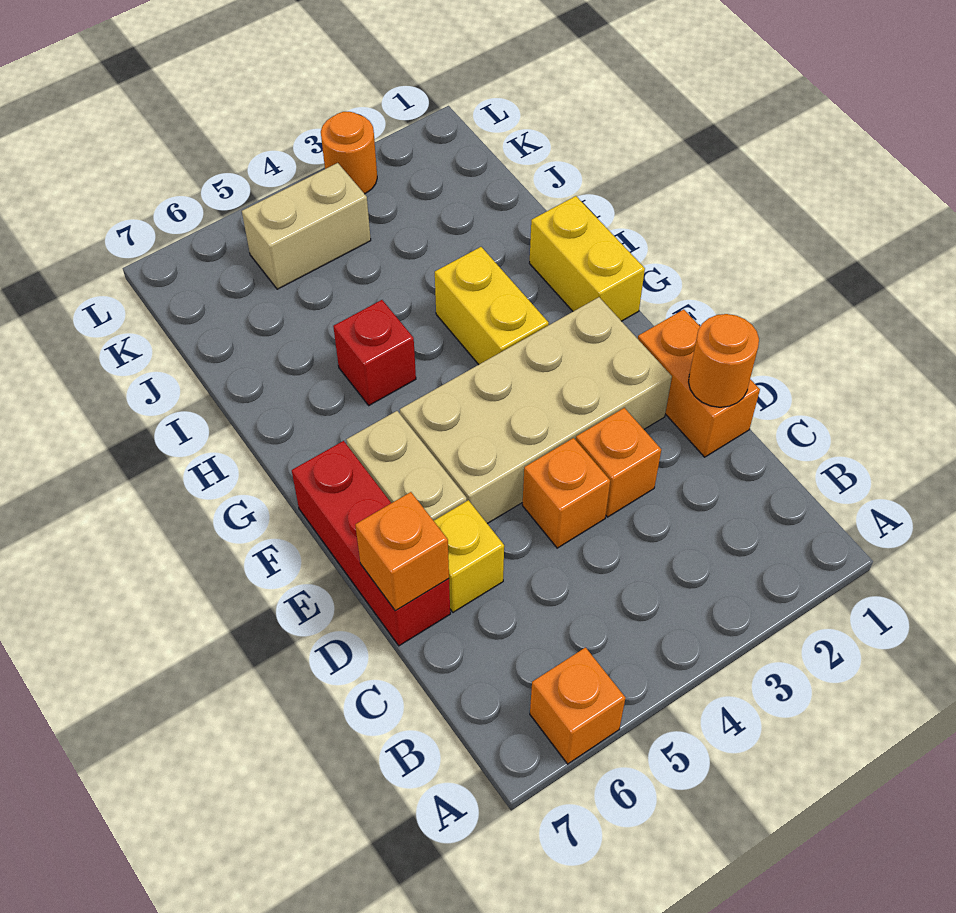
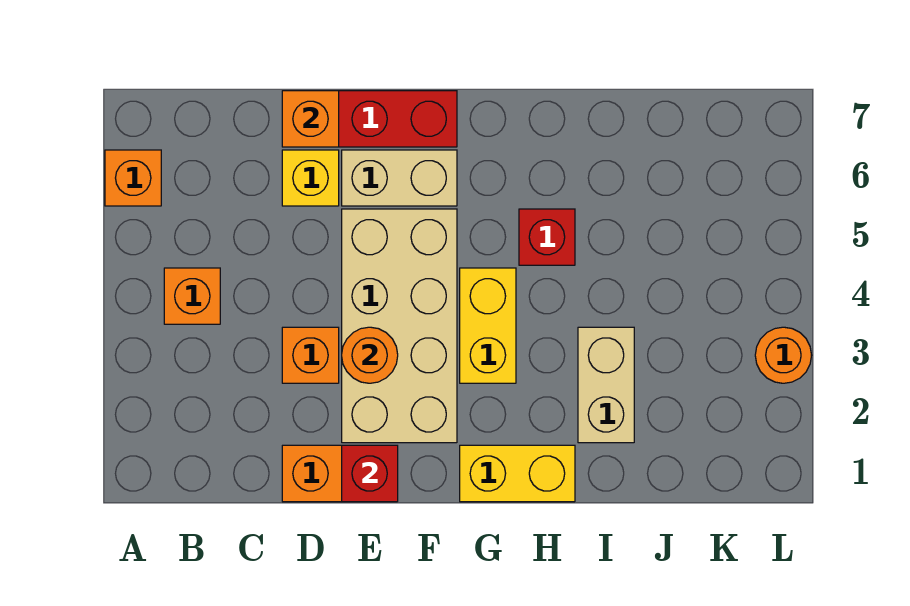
orange 1x1 round brick [689,314,759,407] -> orange 1x1 round brick moved to [342,327,398,383]
orange 1x1 brick [522,438,610,548] -> orange 1x1 brick moved to [164,268,220,324]
none -> red 1x1 brick [342,445,398,502]
yellow 1x2 brick [435,247,549,365] -> yellow 1x2 brick turned to [460,268,516,383]
tan 1x2 brick [242,163,371,289] -> tan 1x2 brick moved to [578,327,634,443]

